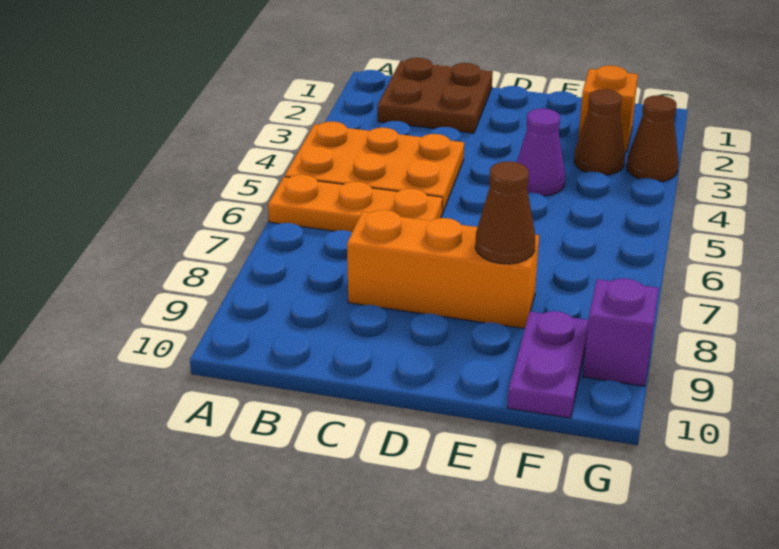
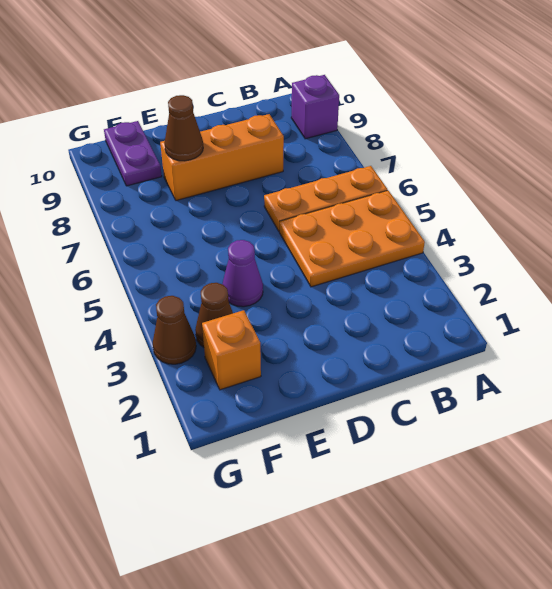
brown 2x2 plate [378,58,493,133] -> none
purple 1x1 brick [583,278,659,386] -> purple 1x1 brick moved to [291,75,339,139]

